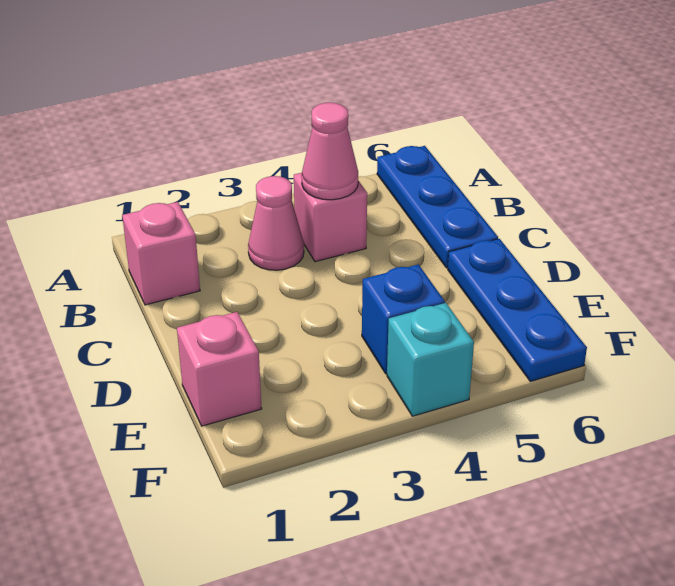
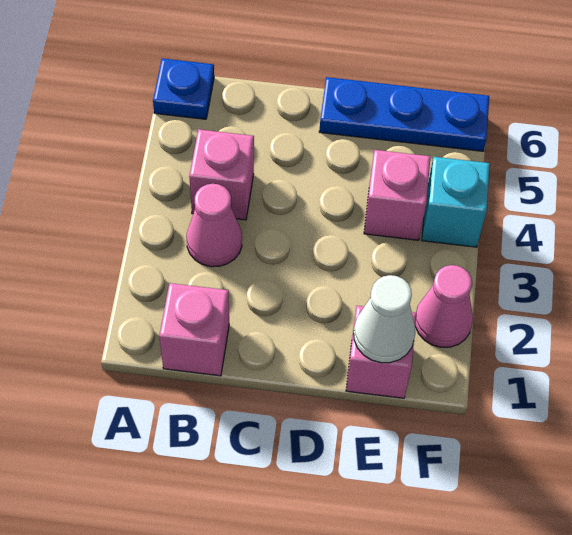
blue 1x3 plate [377,146,498,268] -> blue 1x1 plate [153,58,214,119]
pink 1x1 cone [302,103,358,200] -> pink 1x1 cone moved to [415,265,473,347]
none -> white 1x1 cone [354,275,415,363]
blue 1x1 brick [362,264,445,374] -> pink 1x1 brick [364,150,431,240]

